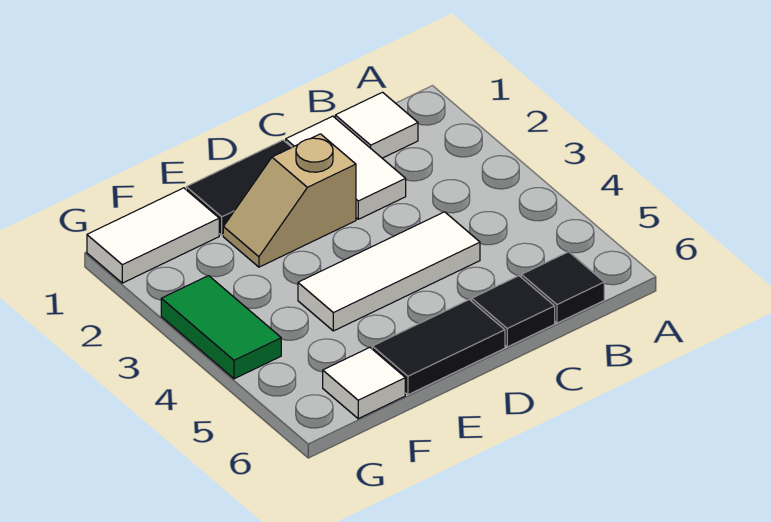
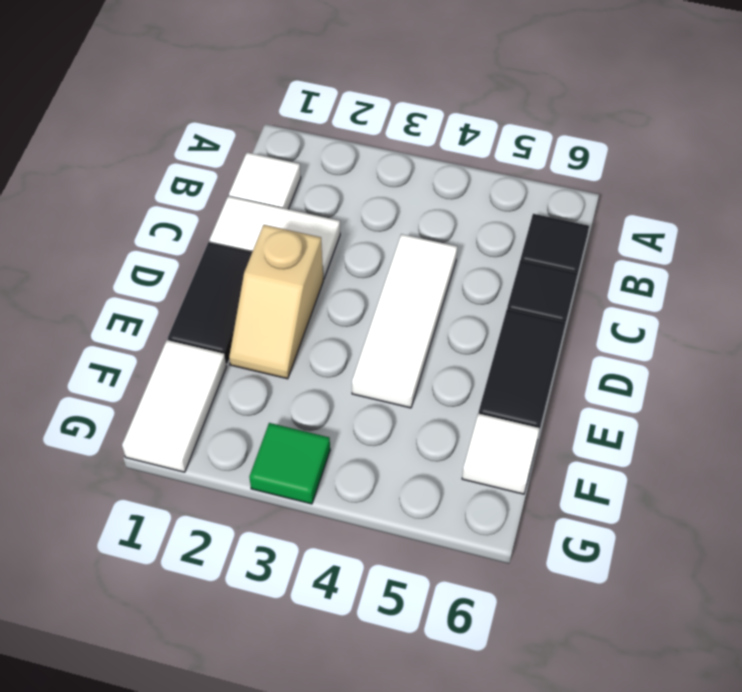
green 1x2 tile [161,276,281,379] -> green 1x1 tile [249,423,330,504]

